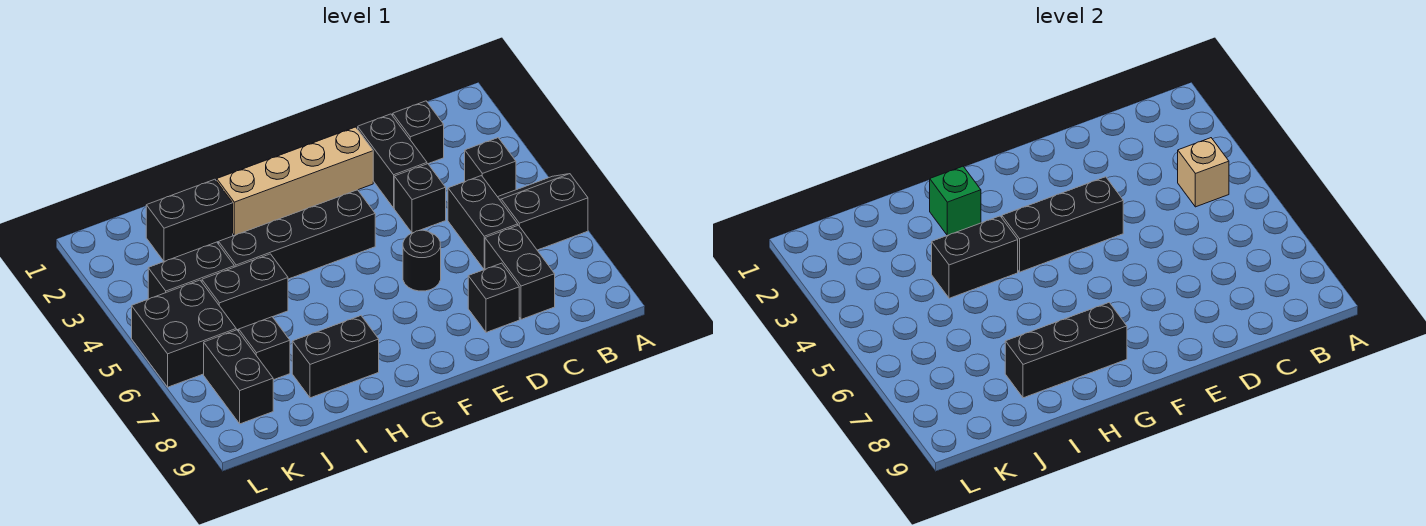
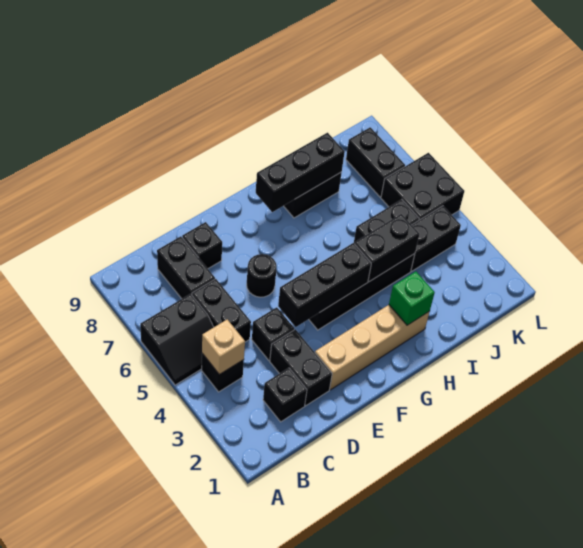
black 1x2 brick [146,179,233,261] -> none
black 1x1 brick [239,317,290,380] -> none

